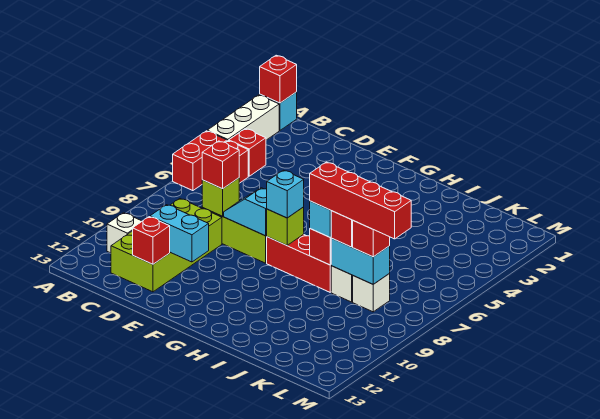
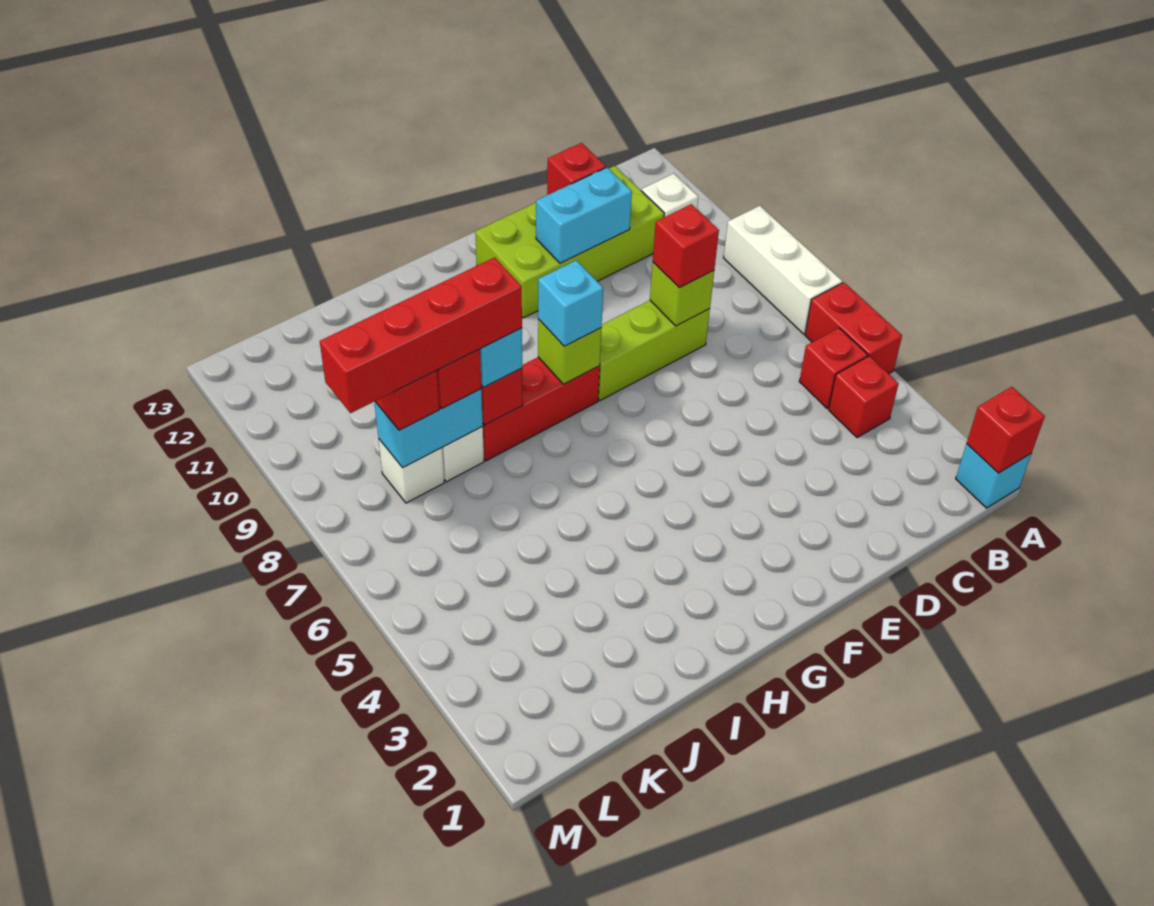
white 1x3 brick [207,95,279,141] -> white 1x3 brick moved to [723,206,842,334]
lime 2x4 brick [111,199,222,292] -> lime 2x4 brick turned to [475,166,664,318]
cyan 1x2 slope [224,188,267,236] -> none

